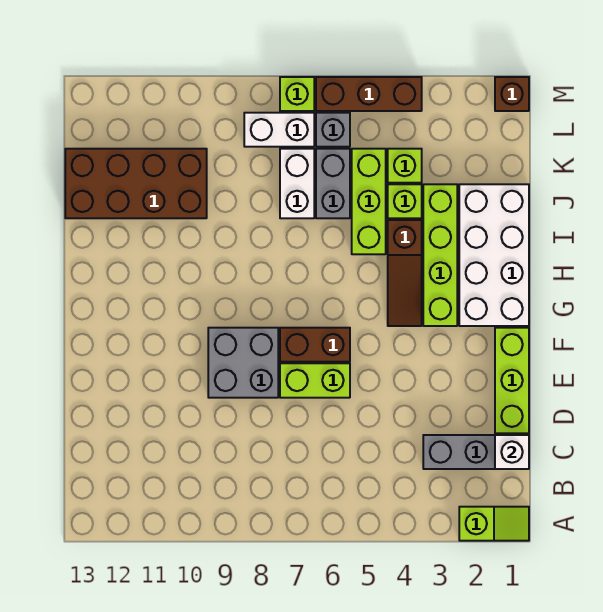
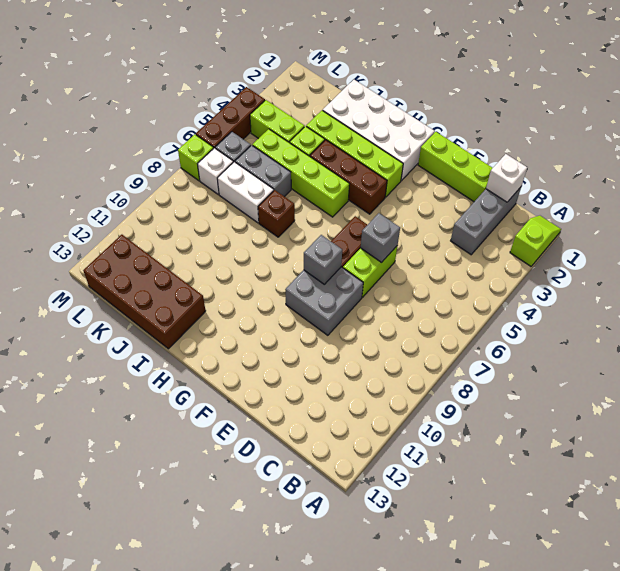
none -> grey 1x1 brick [361,213,400,263]
none -> grey 1x1 brick [304,235,342,284]
brown 1x3 slope [388,220,422,326] -> brown 1x3 brick [310,140,387,214]
lime 1x3 brick [352,149,386,254] -> lime 1x4 brick [253,129,349,217]
brown 2x4 brick [65,149,207,218] -> brown 2x4 brick turned to [83,235,206,349]
lime 1x1 brick [388,149,422,183] -> lime 1x2 brick [250,100,304,143]
white 1x2 brick [244,113,314,147] -> white 1x1 brick [198,148,233,194]
brown 1x1 brick [495,77,529,111] -> brown 1x1 brick moved to [258,190,295,237]

